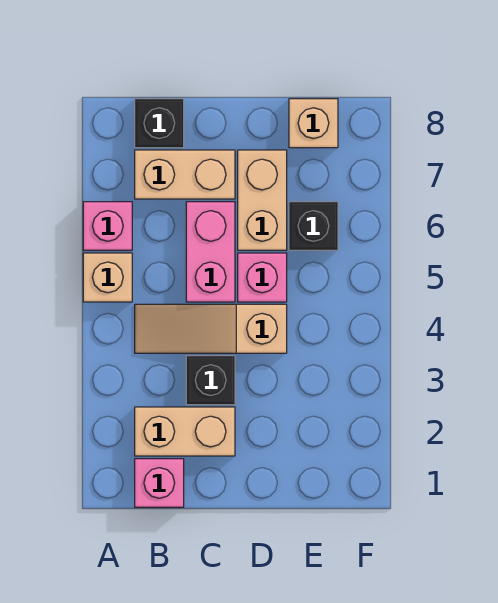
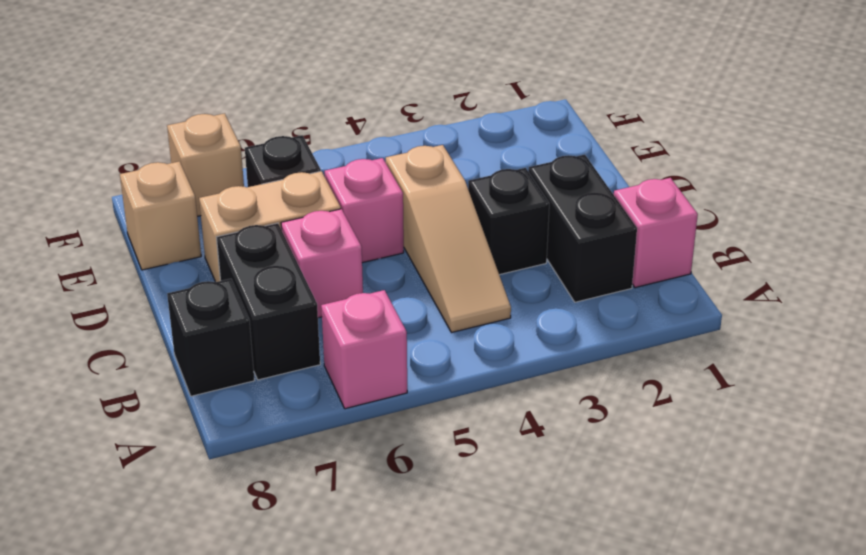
tan 1x1 brick [83,253,132,302] -> tan 1x1 brick moved to [167,113,244,216]
tan 1x2 brick [135,407,235,456] -> black 1x2 brick [528,155,637,302]
tan 1x2 brick [135,150,235,199] -> black 1x2 brick [216,223,320,380]
pink 1x2 brick [186,202,235,302] -> pink 1x1 brick [281,209,363,318]

